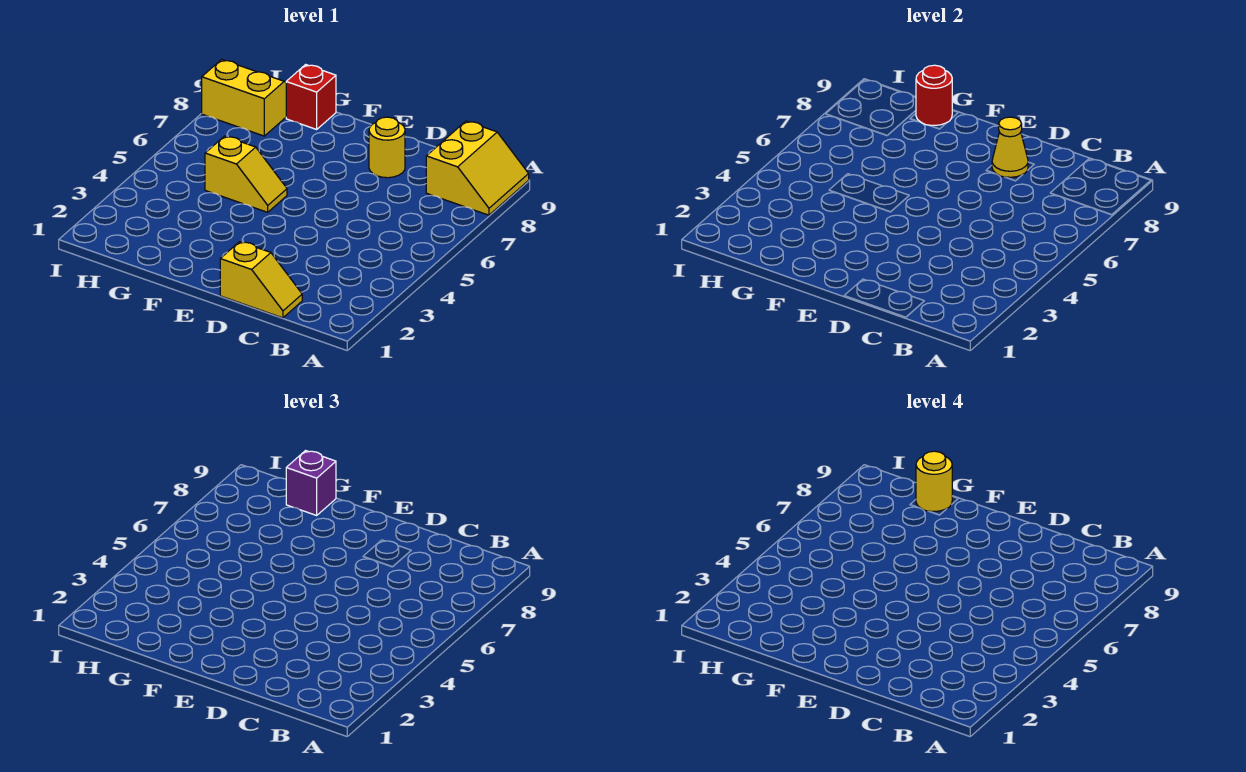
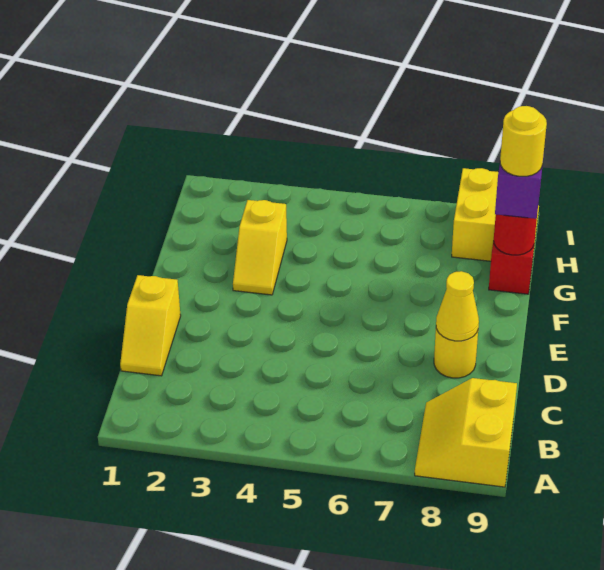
yellow 2x2 slope [426,121,529,215] -> yellow 2x2 slope turned to [415,378,517,487]
yellow 1x2 slope [205,136,287,212] -> yellow 1x2 slope moved to [233,200,287,295]

